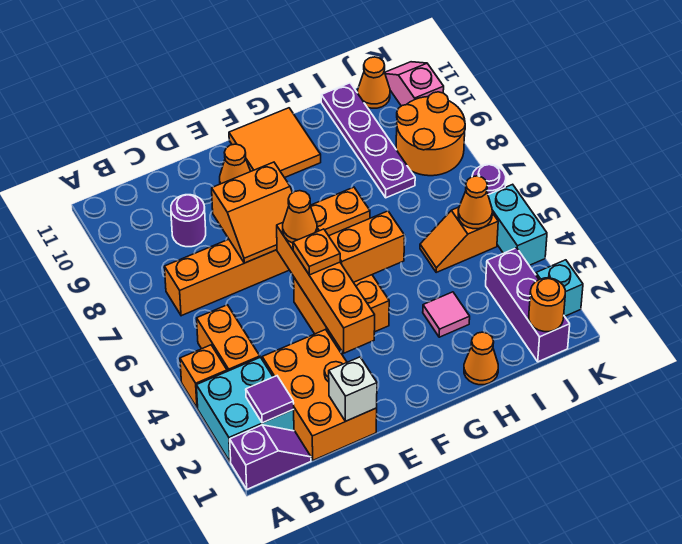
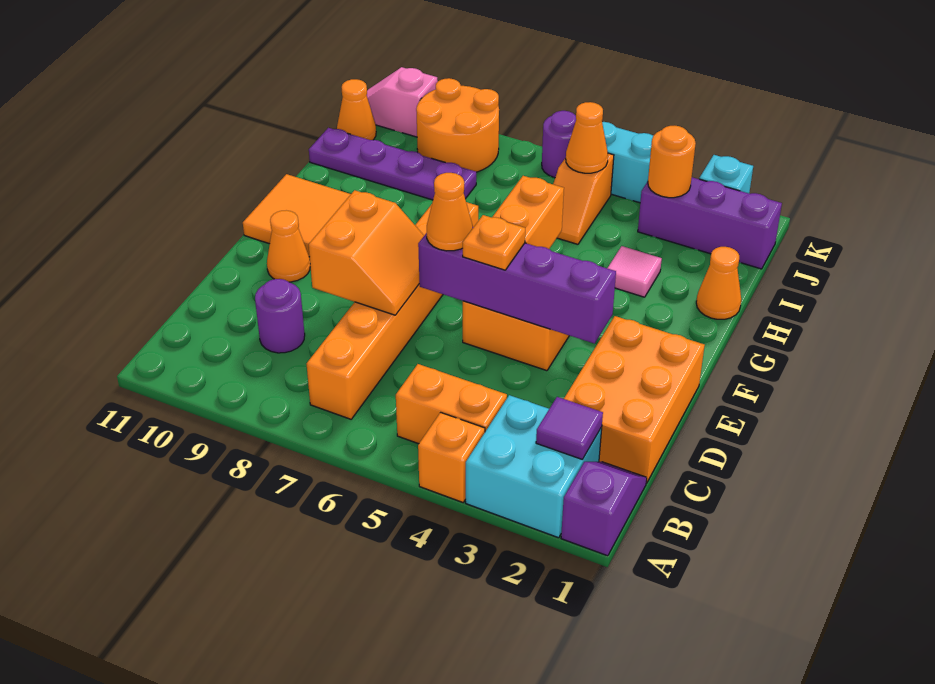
orange 2x3 brick [262,330,377,460] -> orange 2x3 brick turned to [564,316,705,483]
white 1x1 brick [329,357,377,421] -> none
orange 1x4 brick [277,223,375,353] -> purple 1x4 brick [418,233,616,344]
orange 1x1 round brick [529,278,565,332] -> orange 1x1 round brick moved to [648,126,696,198]

